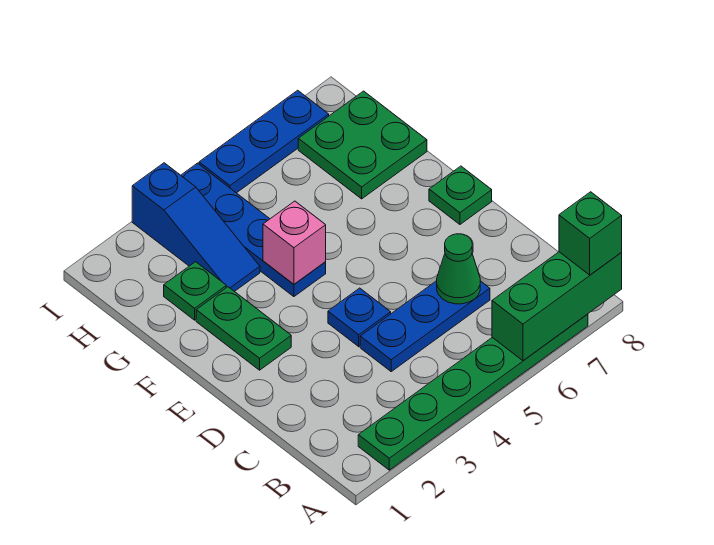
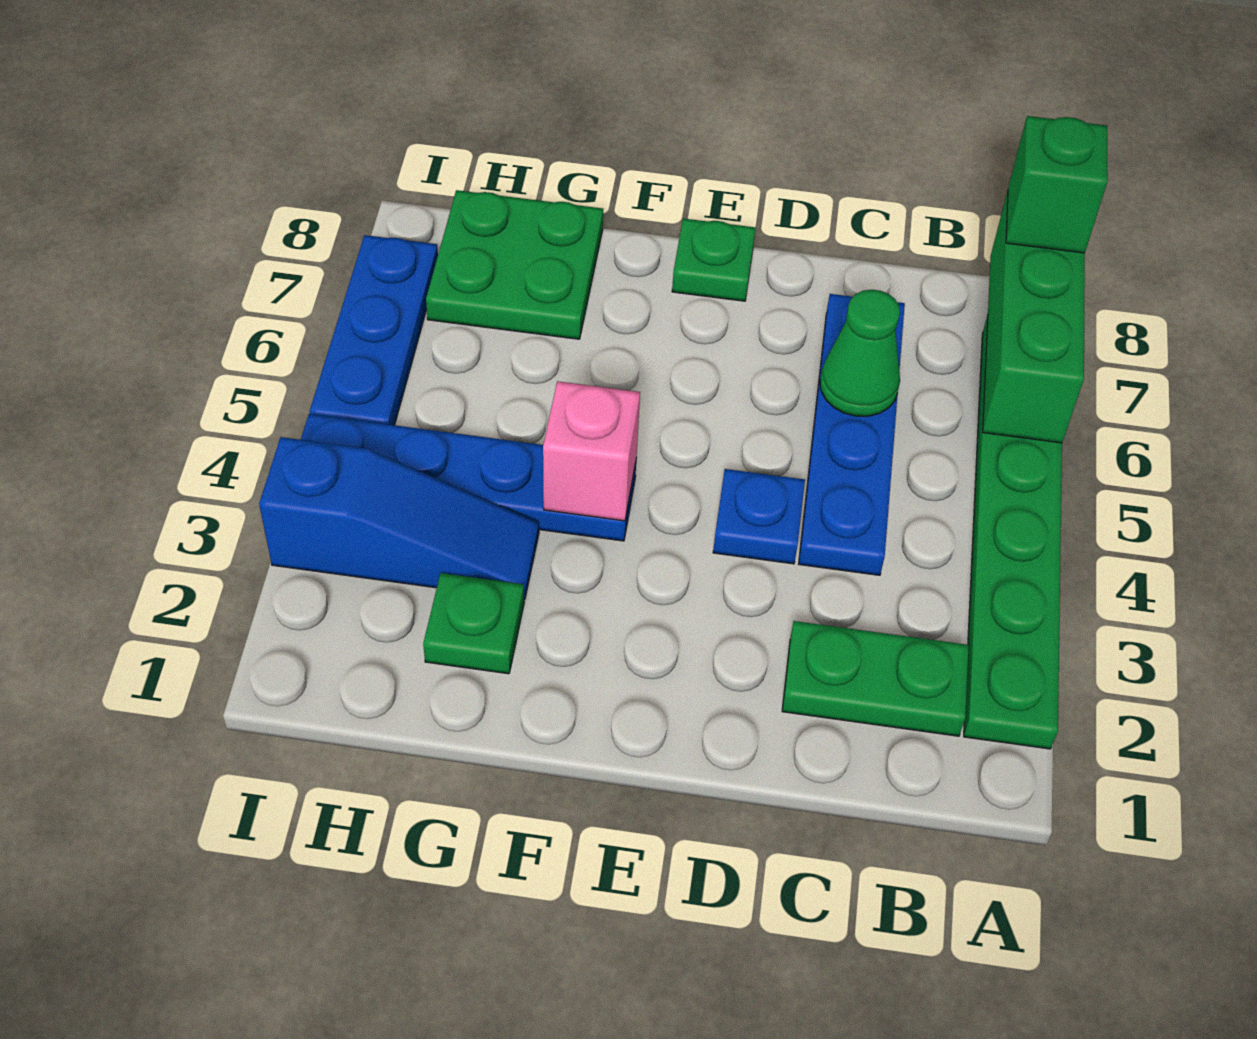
blue 1x3 plate [360,281,490,371] -> blue 1x4 plate [799,294,905,575]
green 1x2 plate [196,287,291,370] -> green 1x2 plate moved to [782,621,969,736]

